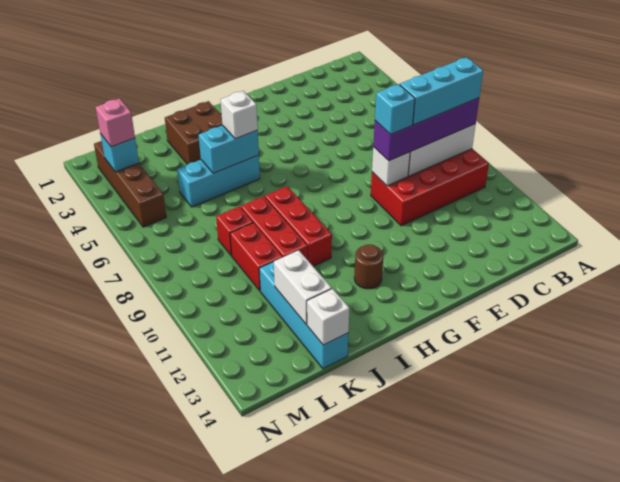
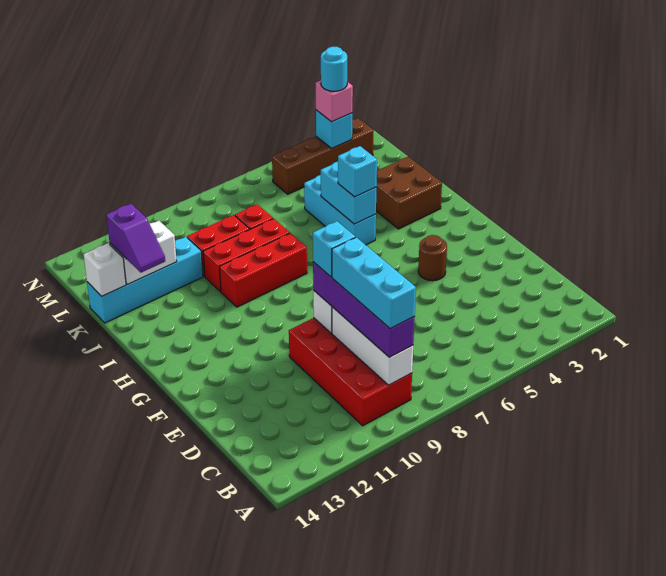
brown 1x1 round brick [354,244,383,289] -> brown 1x1 round brick moved to [418,235,447,281]
white 1x1 brick [220,91,258,139] -> cyan 1x1 brick [338,146,377,197]
none -> purple 1x2 slope [106,204,165,273]
none -> cyan 1x1 round brick [321,47,347,91]

